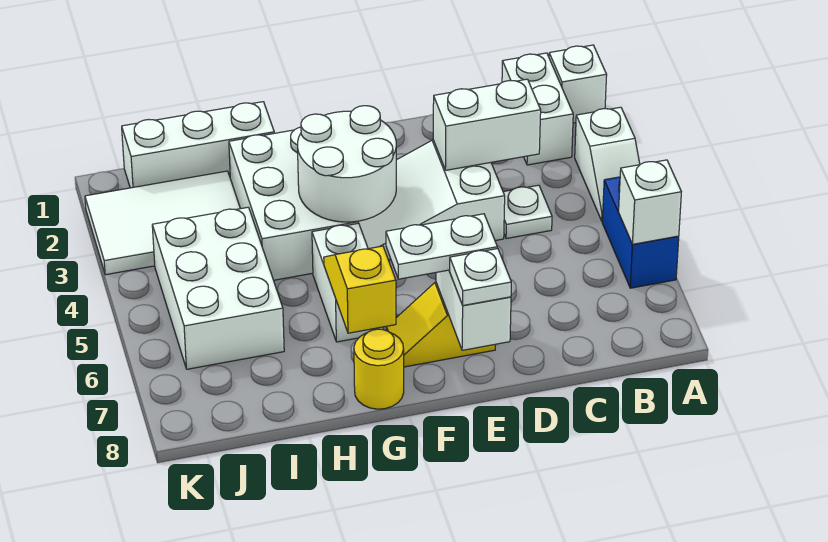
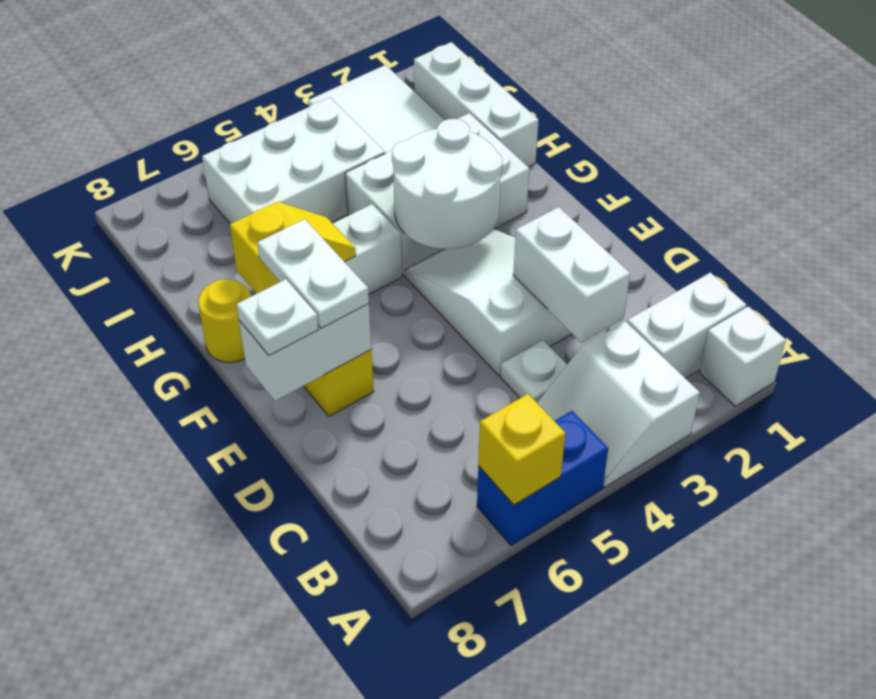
white 1x2 slope [575,107,640,221] -> white 2x2 slope [538,321,700,487]
white 1x1 brick [619,160,681,244] -> yellow 1x1 brick [478,394,565,505]

